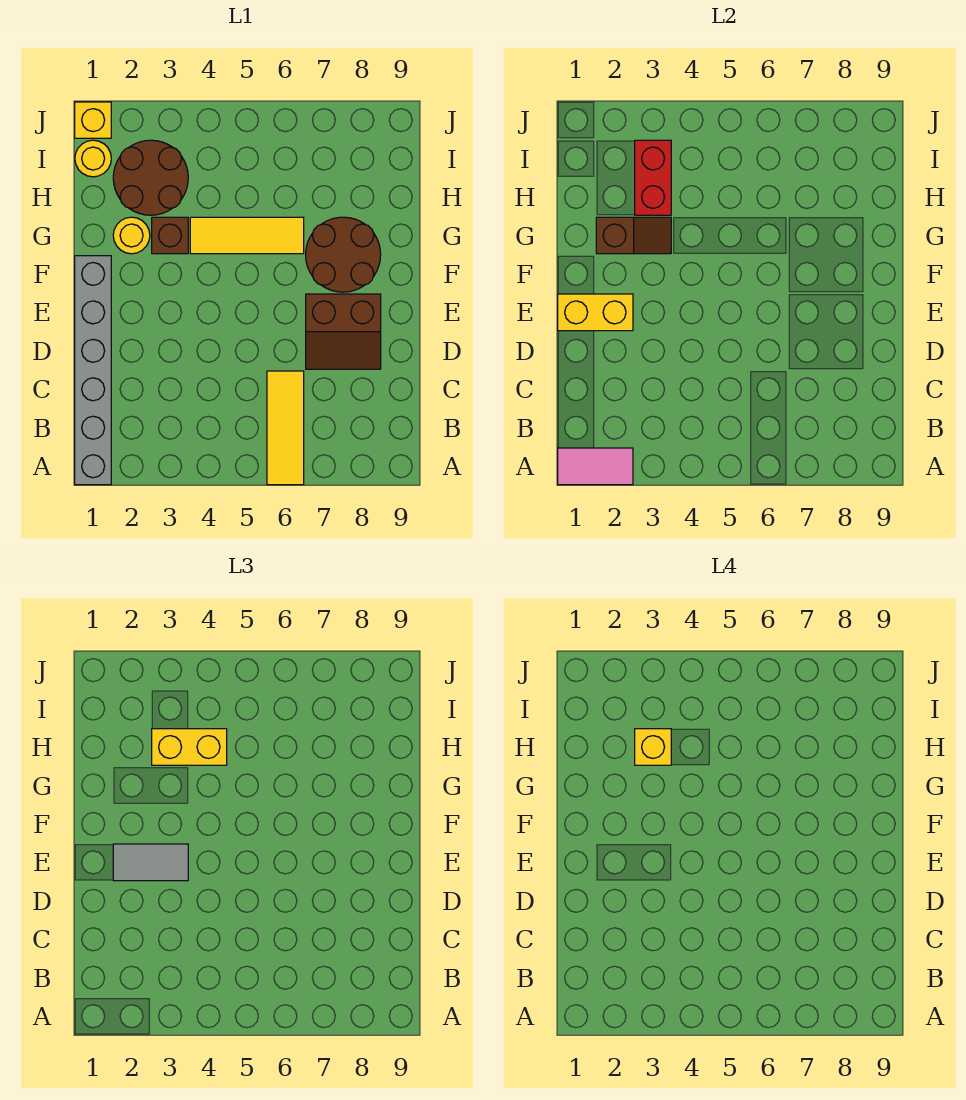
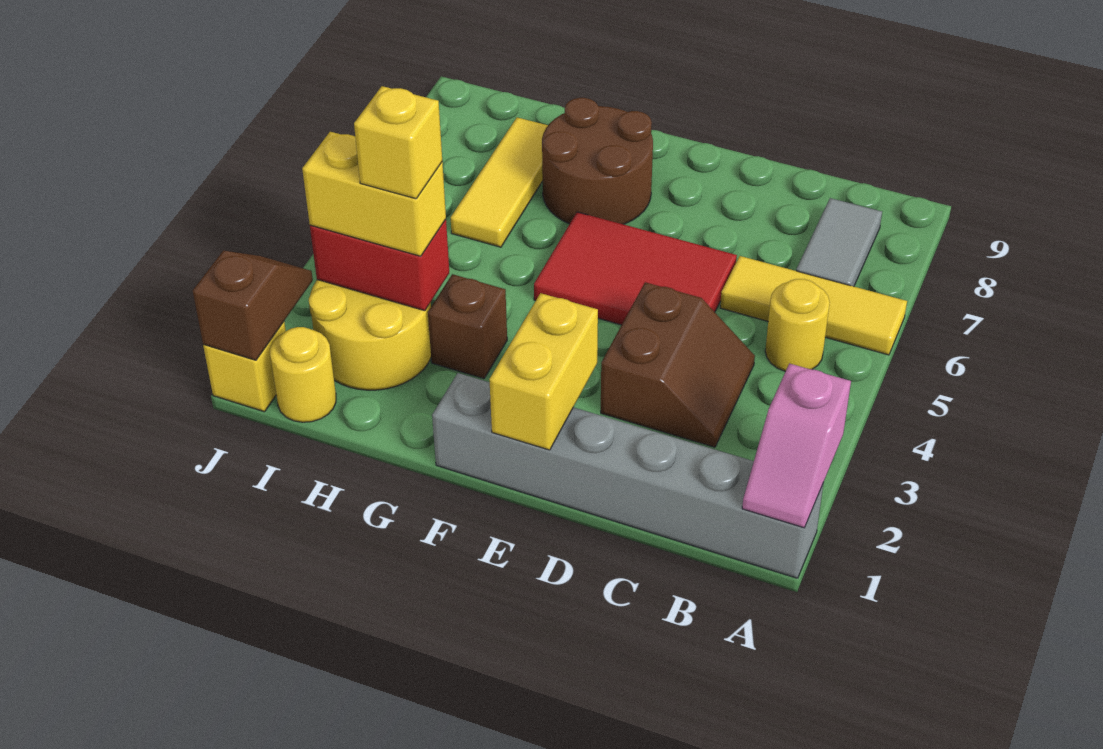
pink 1x2 tile [558,448,633,485] -> pink 1x2 slope [742,364,851,528]
none -> red 2x3 tile [534,212,737,325]
brown 2x2 slope [306,294,381,369] -> brown 2x2 slope moved to [601,282,755,447]
grey 1x2 tile [113,844,188,881] -> grey 1x2 tile moved to [796,198,882,286]
yellow 1x1 round brick [113,217,150,254] -> yellow 1x1 round brick moved to [765,279,830,371]
brown 1x2 slope [596,217,671,254] -> brown 1x2 slope moved to [193,250,313,360]
yellow 1x3 tile [190,217,304,254] -> yellow 1x3 tile moved to [451,117,548,247]
brown 2x2 round brick [113,140,188,215] -> yellow 2x2 round brick [309,280,431,390]
yellow 1x2 brick [152,729,227,765] -> yellow 1x2 brick turned to [302,132,446,256]

